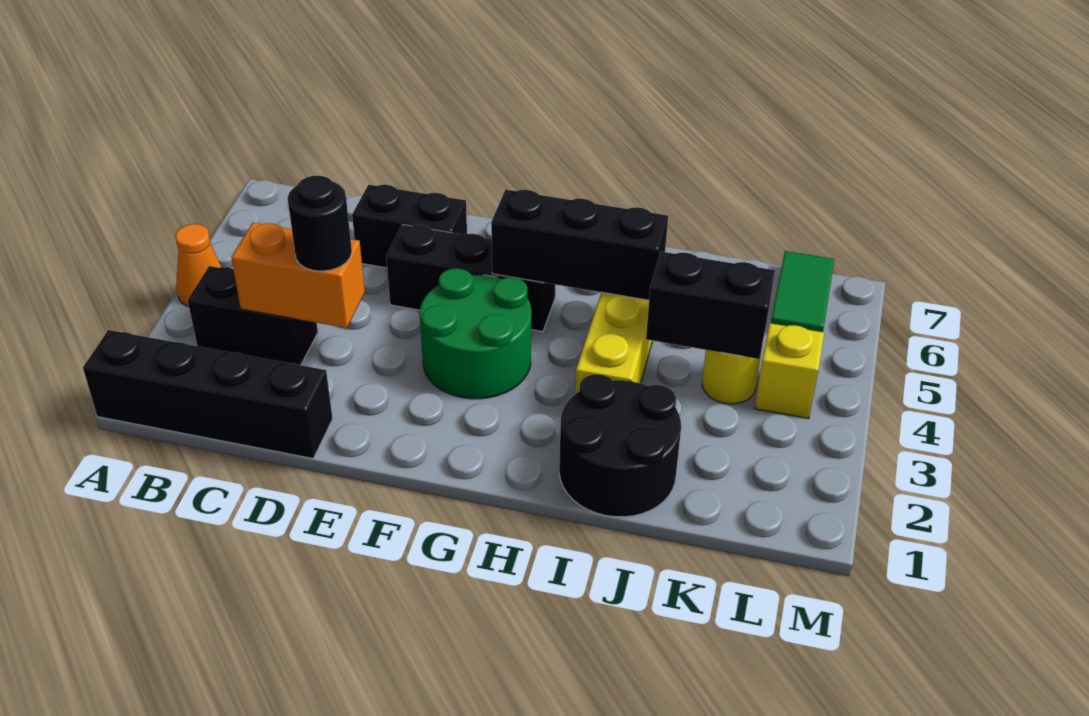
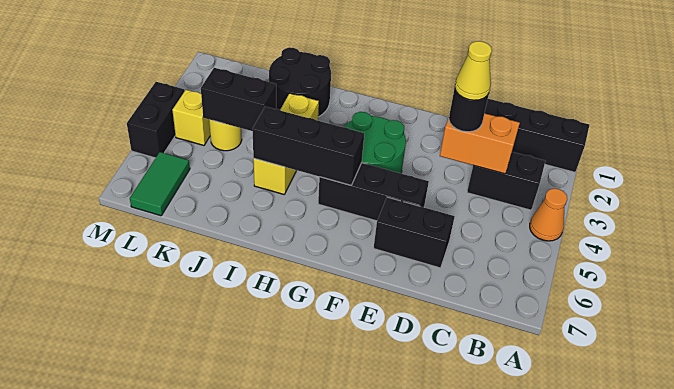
none -> yellow 1x1 cone [455,41,492,100]
none -> black 1x2 brick [127,82,184,158]

